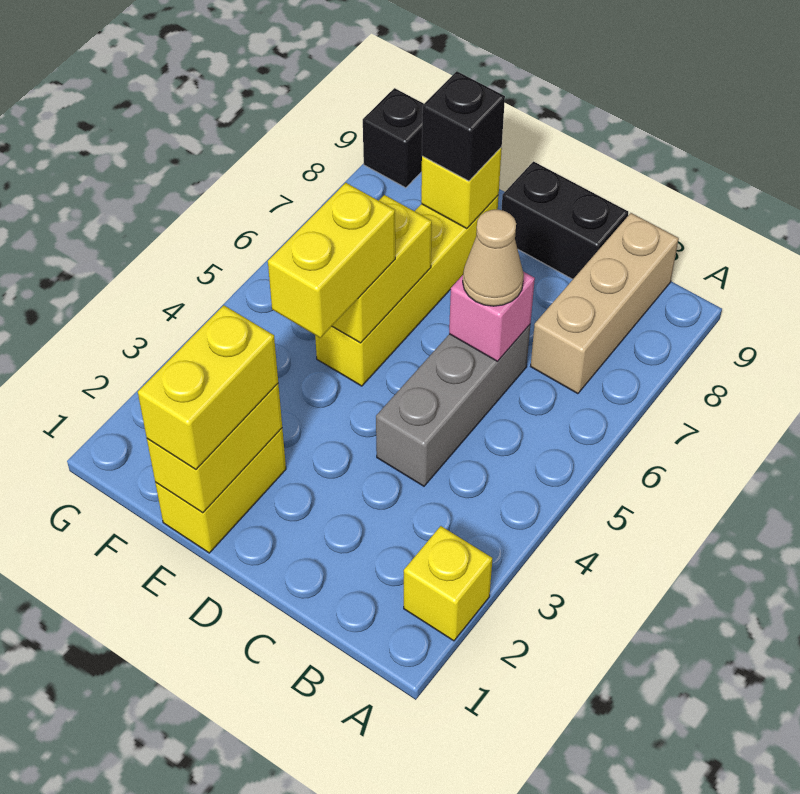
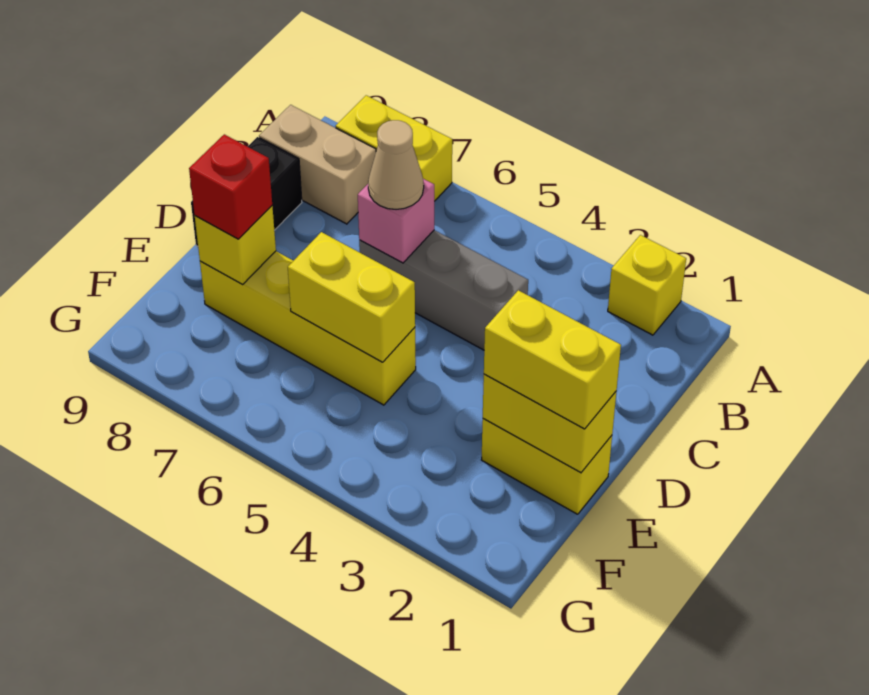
tan 1x3 brick [531,213,679,394] -> tan 1x2 brick [259,105,376,224]
yellow 1x2 brick [268,183,395,338] -> yellow 1x2 brick moved to [336,95,452,201]
black 1x1 brick [422,71,505,181] -> red 1x1 brick [189,134,272,239]
black 1x1 brick [363,88,424,188] -> none

